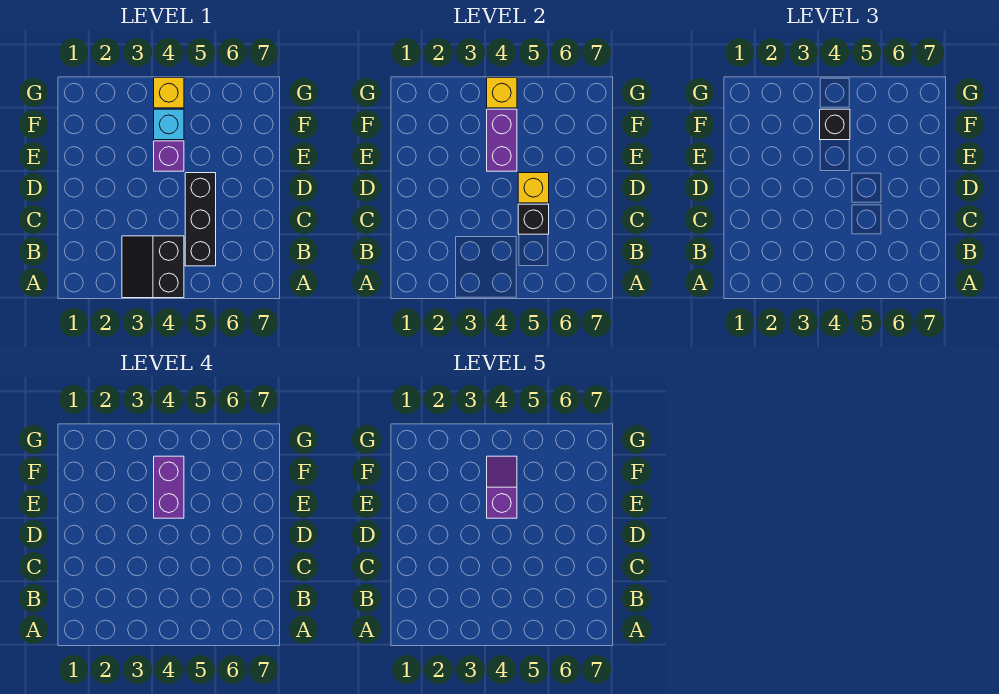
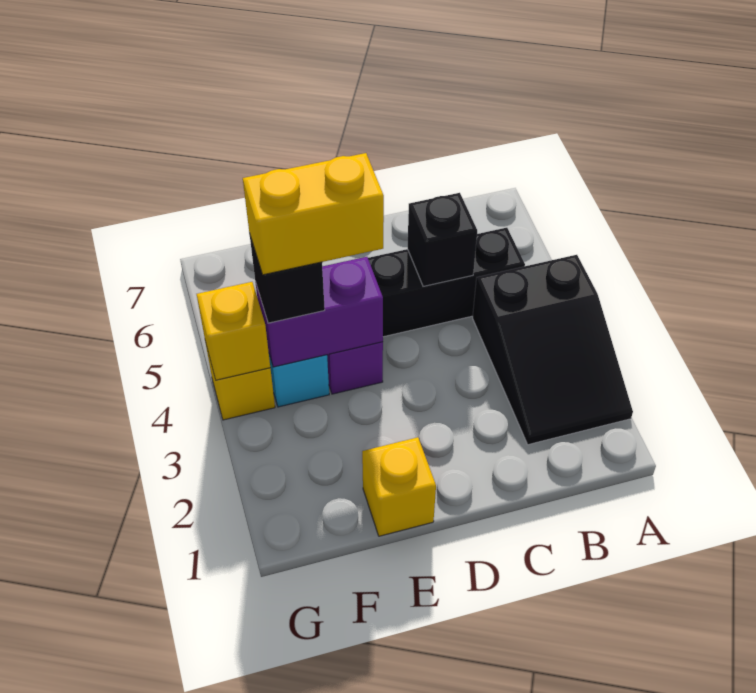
black 2x2 slope [122,236,184,298] -> black 2x3 slope [473,255,633,445]
yellow 1x1 brick [518,173,549,203] -> yellow 1x1 brick moved to [362,437,436,536]
purple 1x2 brick [154,456,184,518] -> yellow 1x2 brick [243,153,384,275]
purple 1x2 slope [487,456,517,518] -> none

